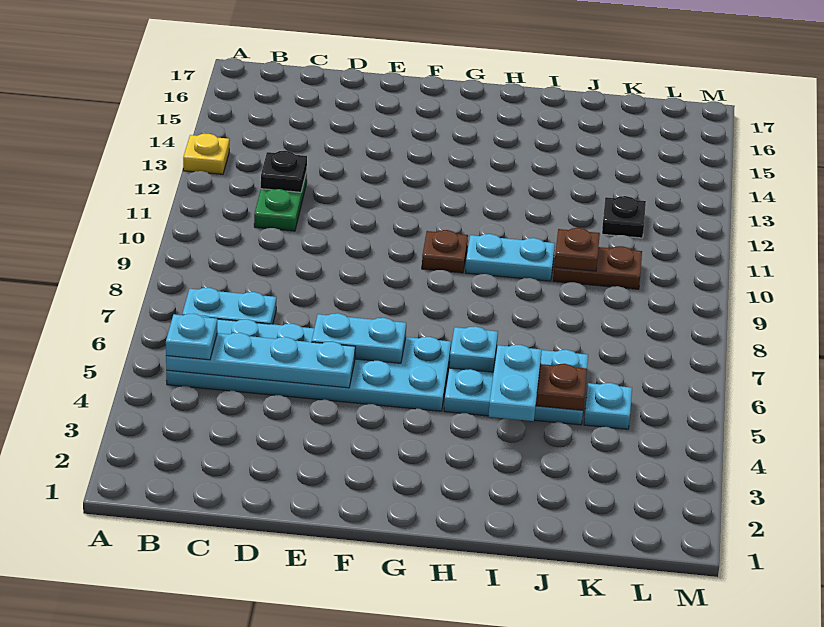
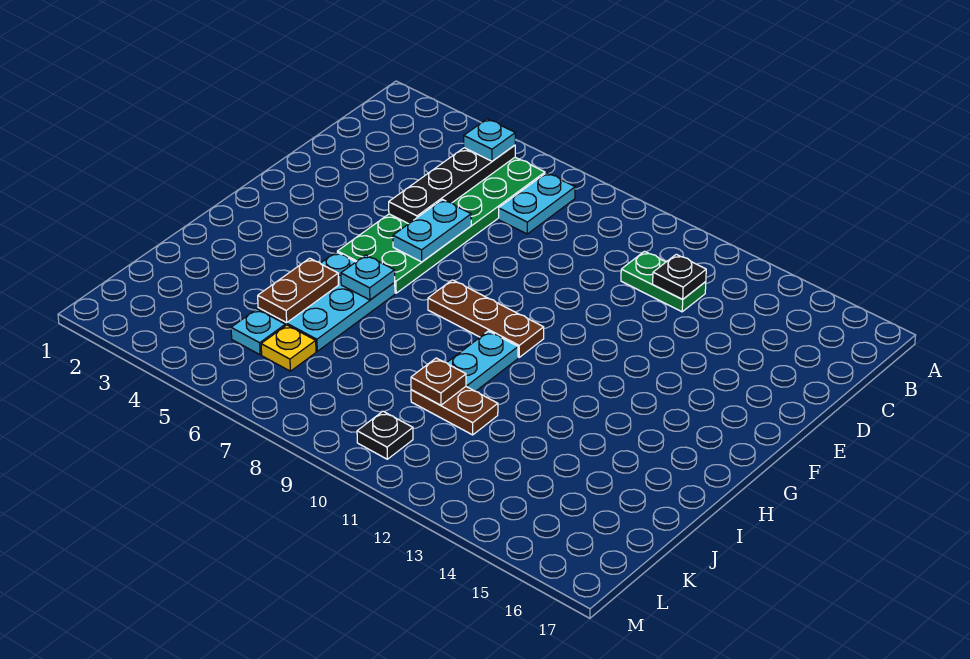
yellow 1x1 plate [183,134,229,174] -> yellow 1x1 plate moved to [261,325,316,371]
cyan 2x6 plate [166,315,451,411] -> green 2x6 plate [337,157,545,293]
cyan 1x4 plate [166,333,355,388] -> black 1x4 plate [389,145,515,224]
brown 1x1 plate [422,230,468,273] -> brown 1x3 plate [428,280,544,357]
cyan 1x2 plate [489,345,542,421] -> none
brown 1x2 plate [553,246,642,289] -> brown 1x2 plate turned to [411,387,498,435]
black 1x1 plate [602,196,646,238] -> black 1x1 plate moved to [357,411,413,459]

